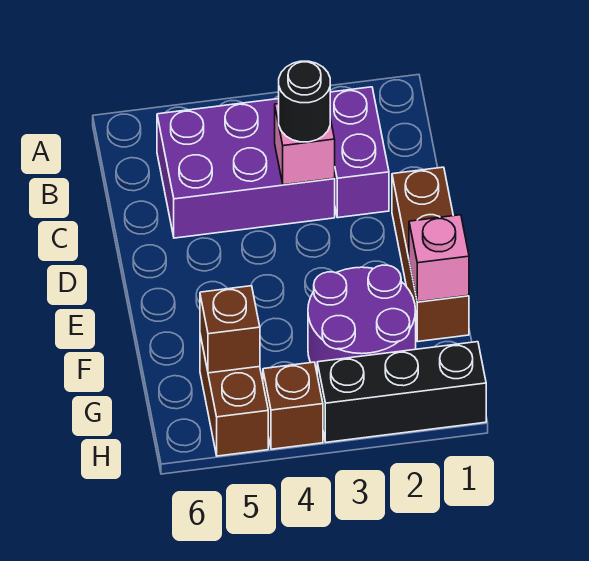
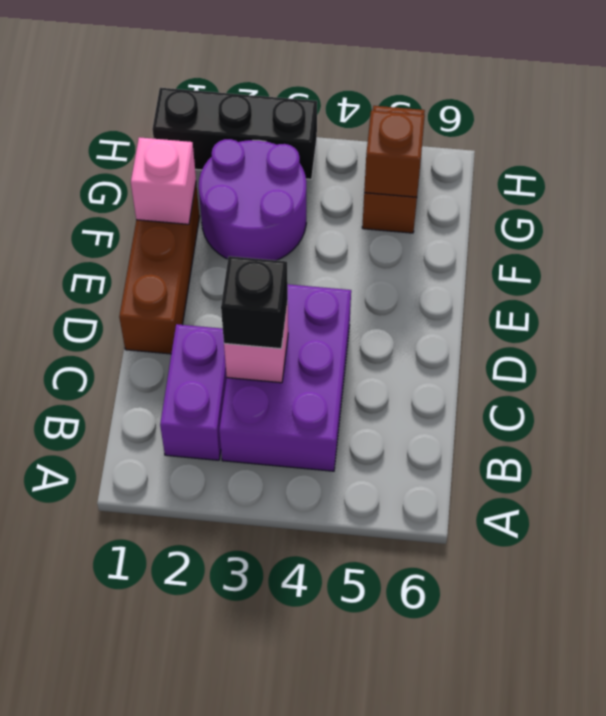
purple 2x3 brick [157,99,335,238] -> purple 2x3 brick turned to [219,284,351,471]
black 1x1 round brick [279,61,330,142] -> black 1x1 brick [221,256,288,349]
brown 1x1 brick [263,362,323,449] -> none

